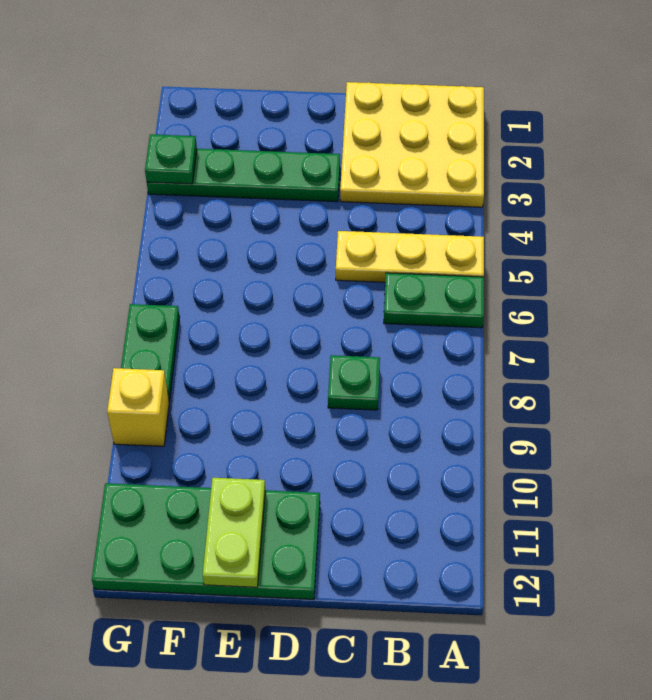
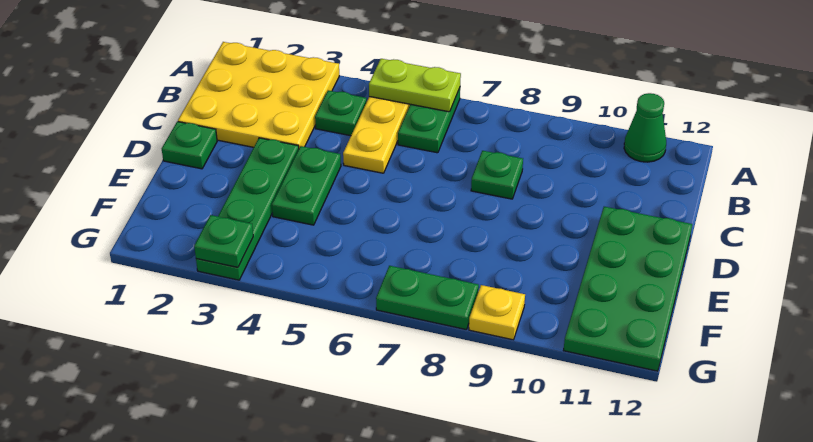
none -> green 1x1 cone [624,93,666,162]
none -> green 1x1 plate [315,90,367,136]
none -> green 1x1 plate [162,122,217,169]
none -> green 1x2 plate [272,146,341,225]
lime 1x2 plate [203,478,265,587] -> lime 1x2 plate moved to [369,59,461,112]
yellow 1x1 brick [107,368,169,446] -> yellow 1x1 plate [469,285,525,340]

